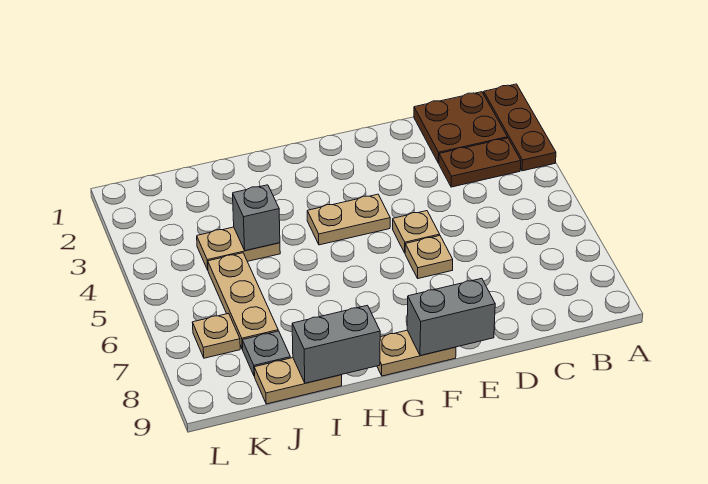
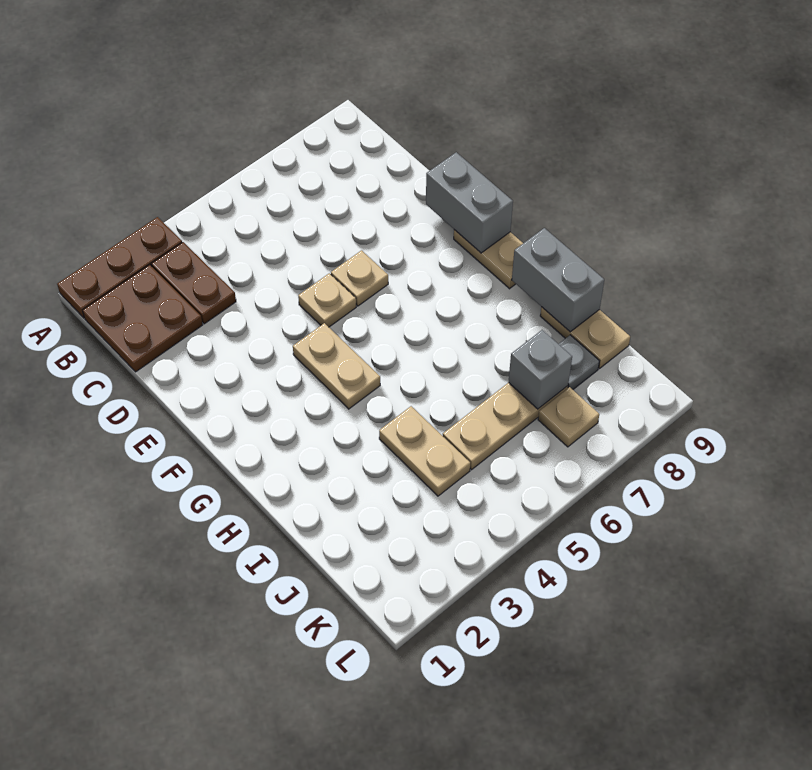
grey 1x1 brick [233,185,280,251] -> grey 1x1 brick moved to [509,330,572,409]

